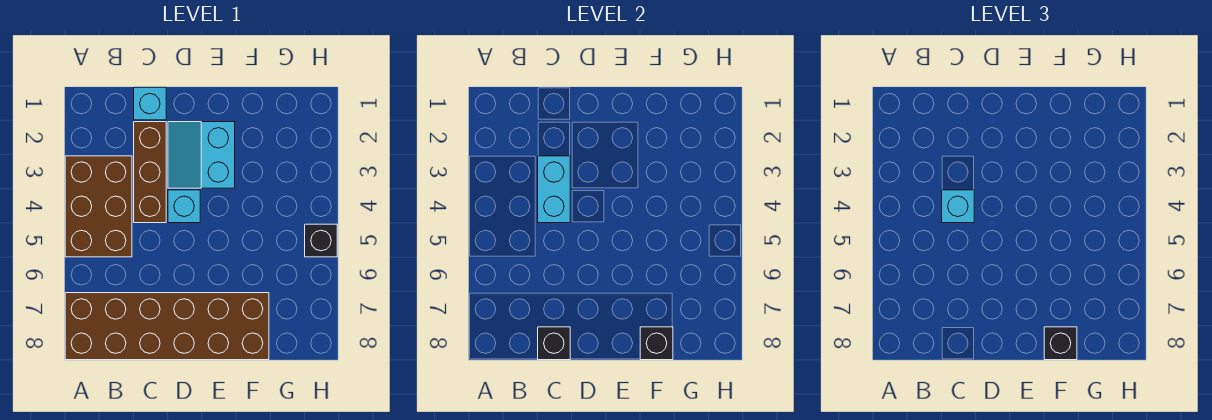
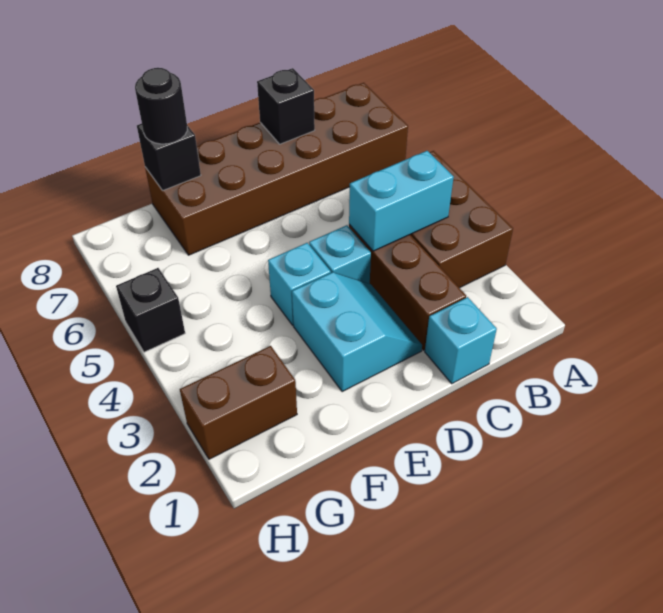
cyan 1x2 brick [538,156,570,223] -> cyan 1x2 brick turned to [349,151,454,251]
cyan 1x1 brick [942,190,974,223] -> cyan 1x1 brick moved to [268,243,331,325]
black 1x1 brick [1044,327,1077,360] -> black 1x1 round brick [135,68,187,144]
none -> brown 1x2 brick [180,346,297,459]

